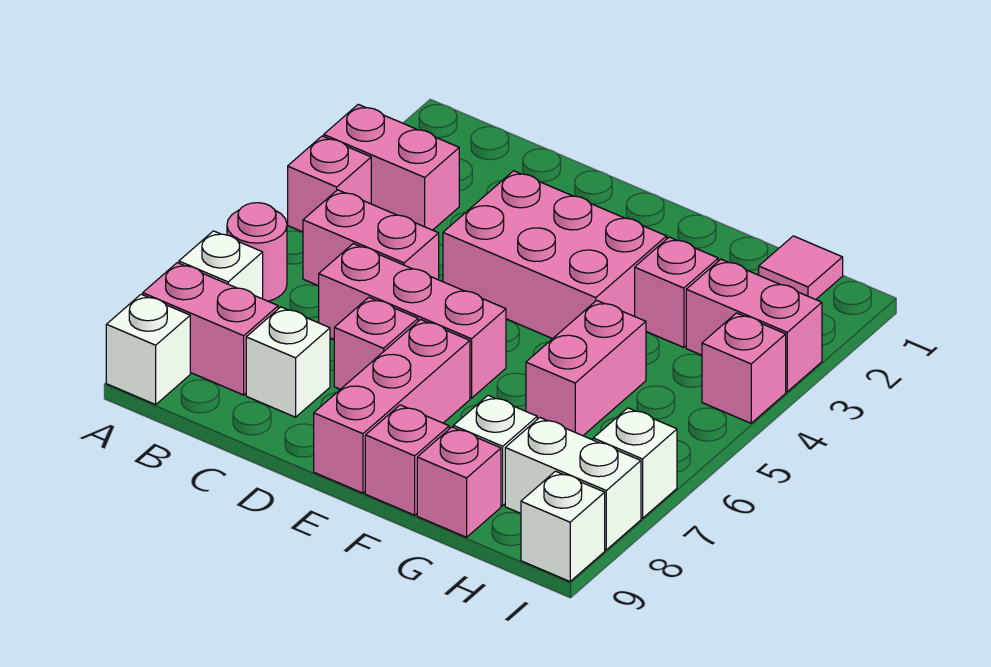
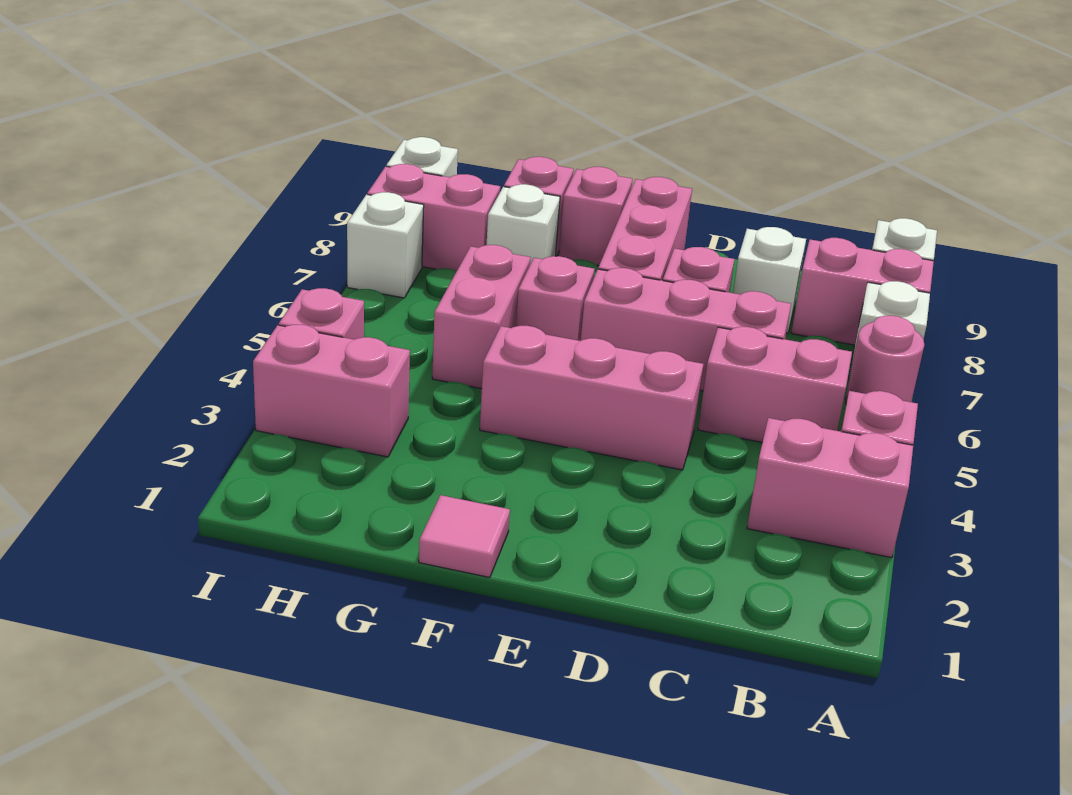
pink 2x3 brick [443,171,667,339] -> pink 1x3 brick [480,326,703,470]
pink 1x1 brick [635,237,718,347] -> pink 1x1 brick moved to [516,256,594,341]
pink 1x1 tile [759,236,843,300] -> pink 1x1 tile moved to [419,495,510,577]
white 1x2 brick [505,418,641,550] -> pink 1x2 brick [367,164,500,271]

